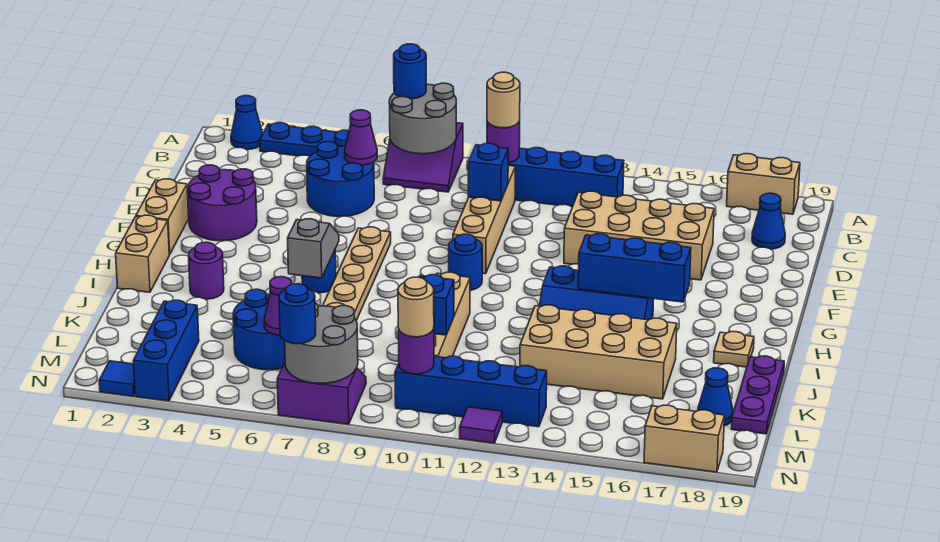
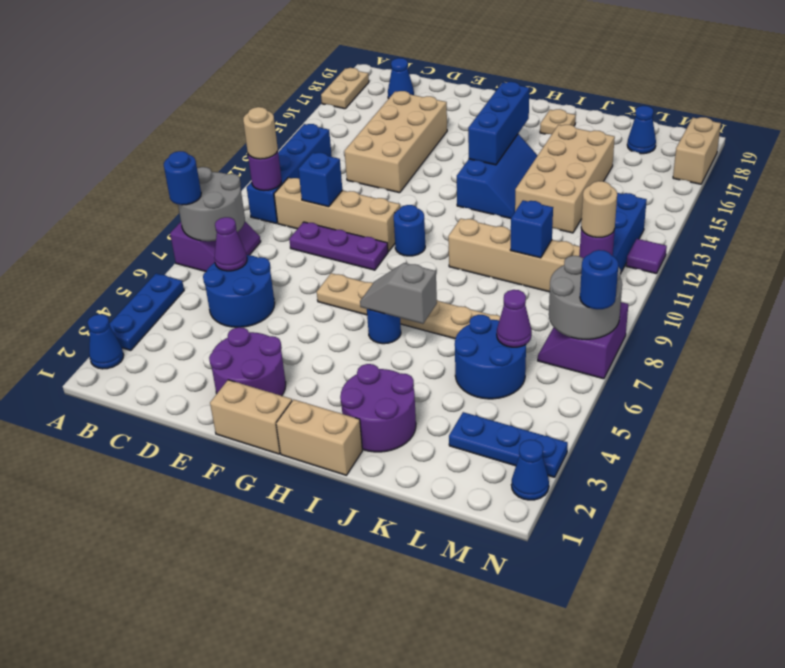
tan 1x2 brick [727,154,800,214] -> tan 1x2 plate [321,68,369,109]
purple 1x1 round brick [189,242,224,299] -> purple 2x2 round brick [340,364,416,452]
purple 1x3 plate [731,356,784,434] -> purple 1x3 plate moved to [289,222,388,270]
blue 1x3 brick [133,300,199,401] -> blue 1x3 plate [449,412,568,477]
blue 1x1 tile [99,361,135,396] -> blue 1x1 cone [511,440,549,500]

